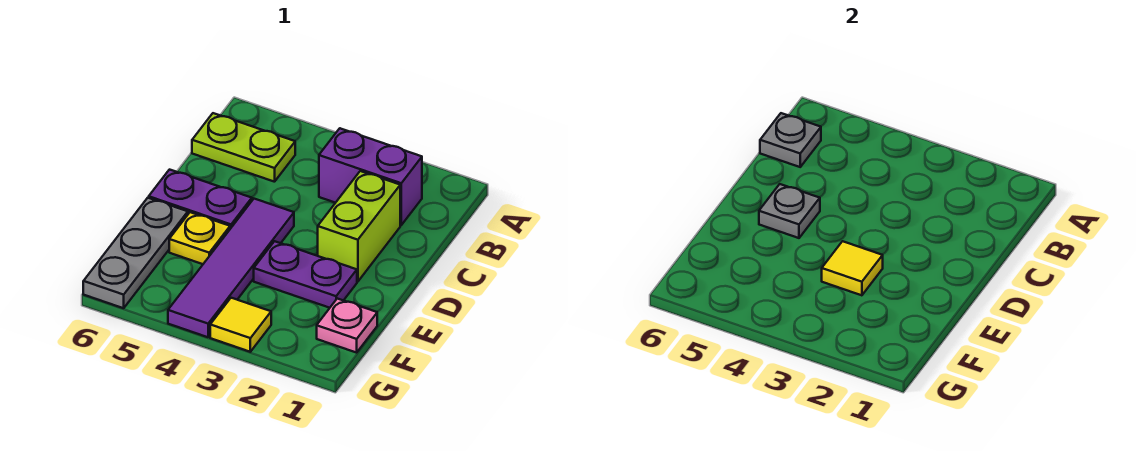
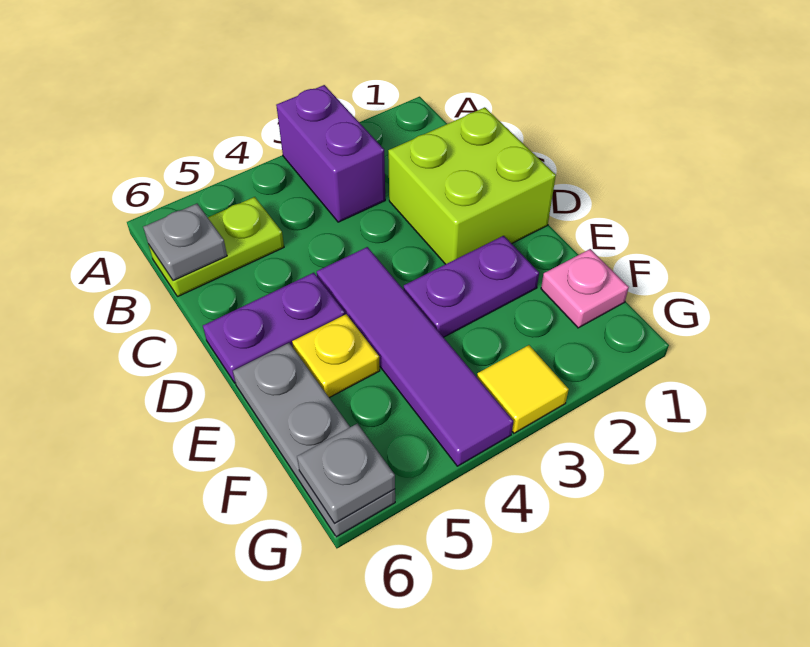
purple 1x2 brick [319,128,422,225] -> purple 1x2 brick turned to [276,85,385,222]
lime 1x2 brick [318,171,400,282] -> lime 2x2 brick [388,107,556,264]
grey 1x1 plate [759,184,820,238] -> grey 1x1 plate moved to [297,424,395,523]
yellow 1x1 tile [822,241,883,295] -> none

